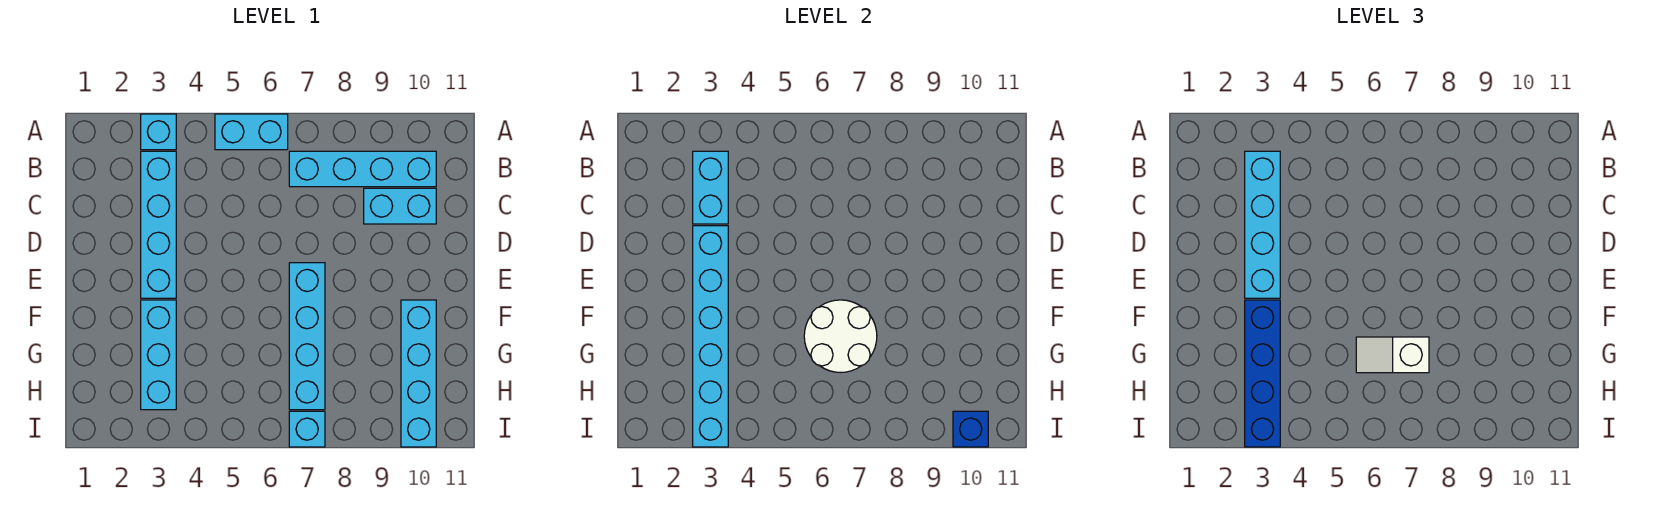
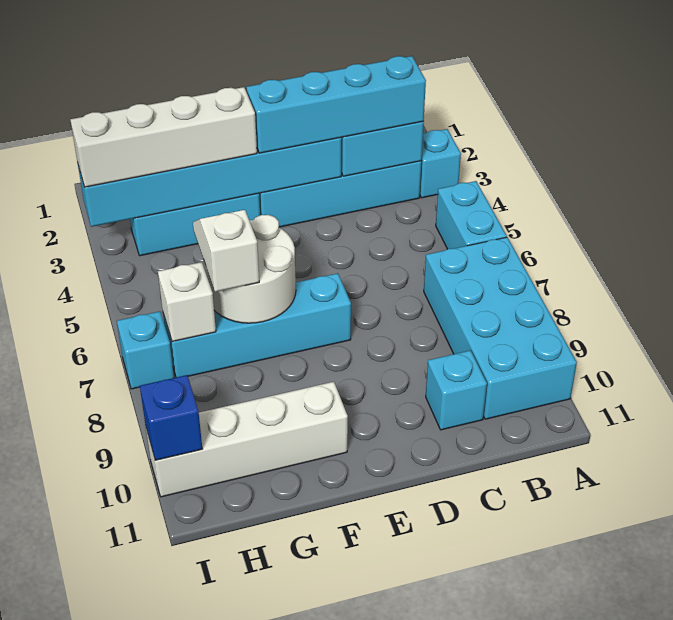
cyan 1x4 brick [289,151,436,187] -> cyan 2x4 brick [424,237,577,419]
cyan 1x2 brick [364,188,436,224] -> cyan 1x1 brick [426,350,487,430]
blue 1x4 brick [1245,300,1280,447] -> white 1x4 brick [70,87,257,187]
cyan 1x4 brick [401,300,436,447] -> white 1x4 brick [146,382,348,497]
none -> white 1x1 brick [158,262,216,342]

